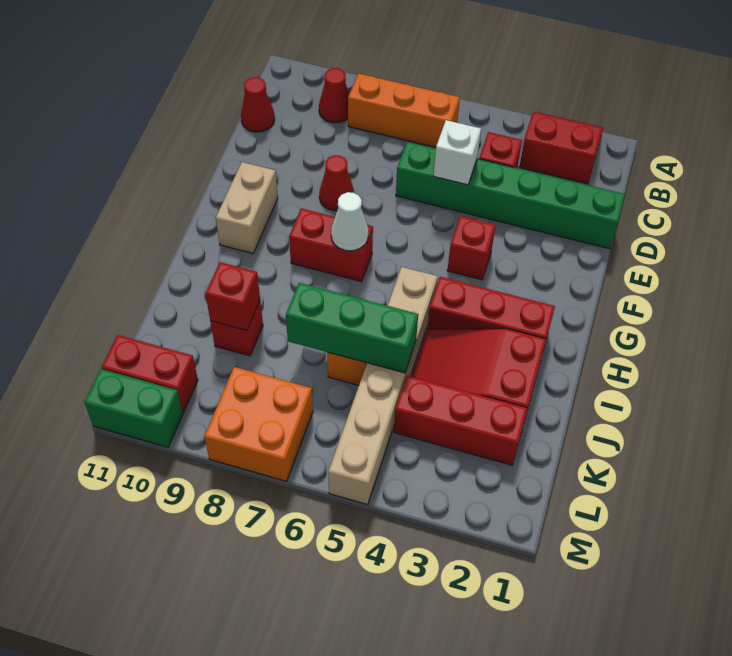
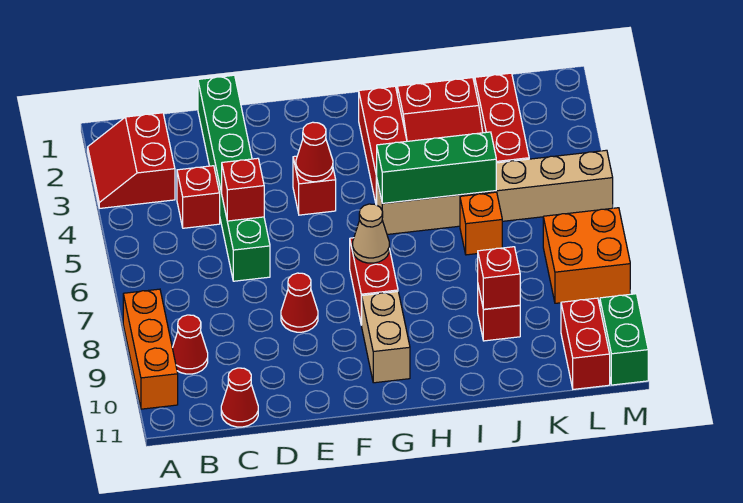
orange 1x3 brick [348,73,460,147] -> orange 1x3 brick moved to [123,289,178,409]
white 1x1 brick [434,120,481,185] -> red 1x1 brick [222,158,264,221]
none -> red 1x1 cone [296,122,333,182]
tan 1x2 brick [216,162,278,253] -> tan 1x2 brick turned to [362,292,410,383]
white 1x1 cone [331,192,368,251] -> tan 1x1 cone [353,204,389,263]
green 1x3 brick [286,283,418,373] -> green 1x3 brick turned to [377,132,496,203]

